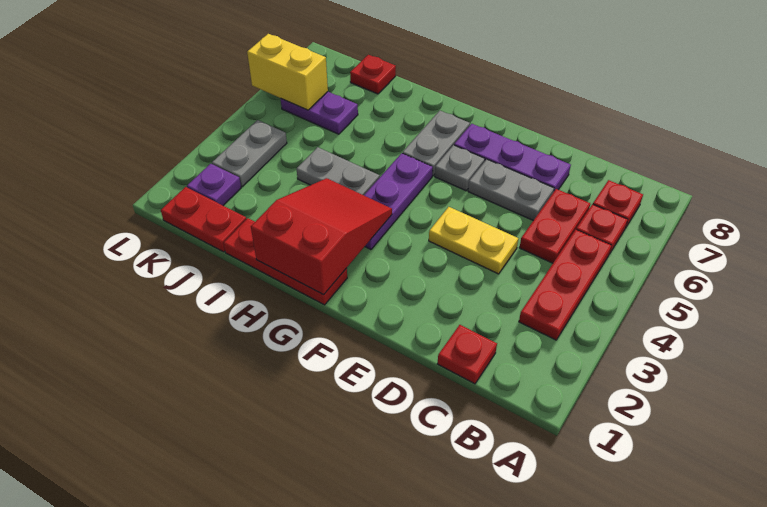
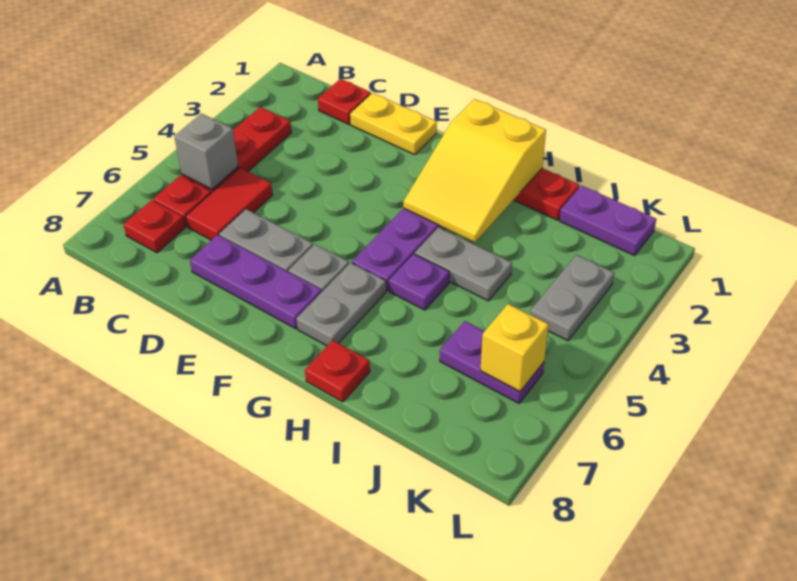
none -> grey 1x1 brick [174,114,238,189]
red 1x2 plate [519,189,590,263] -> red 1x2 tile [186,168,273,240]
yellow 1x2 plate [429,207,518,274] -> yellow 1x2 plate moved to [350,93,437,155]
red 2x3 slope [251,178,392,295] -> yellow 2x3 slope [403,99,546,242]
red 1x2 plate [161,187,246,252] -> purple 1x2 plate [559,186,656,256]
red 1x1 plate [350,55,396,94] -> red 1x1 plate moved to [305,340,370,402]
purple 1x1 plate [187,164,241,205] -> purple 1x1 plate moved to [389,254,449,310]
yellow 1x2 brick [247,34,328,110] -> yellow 1x1 brick [480,304,549,392]

